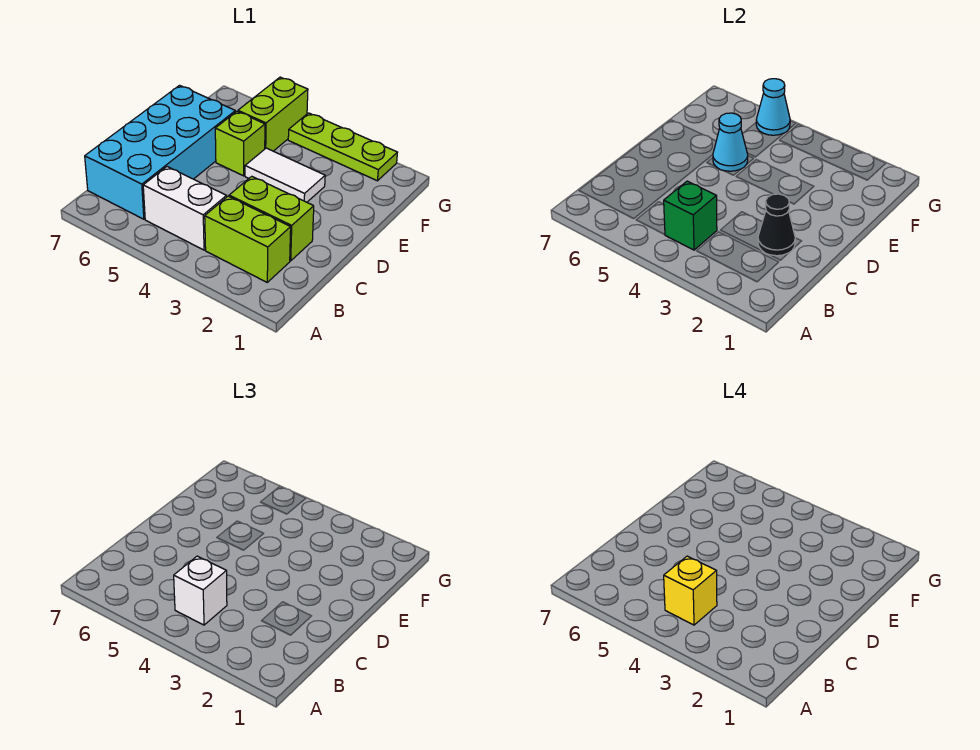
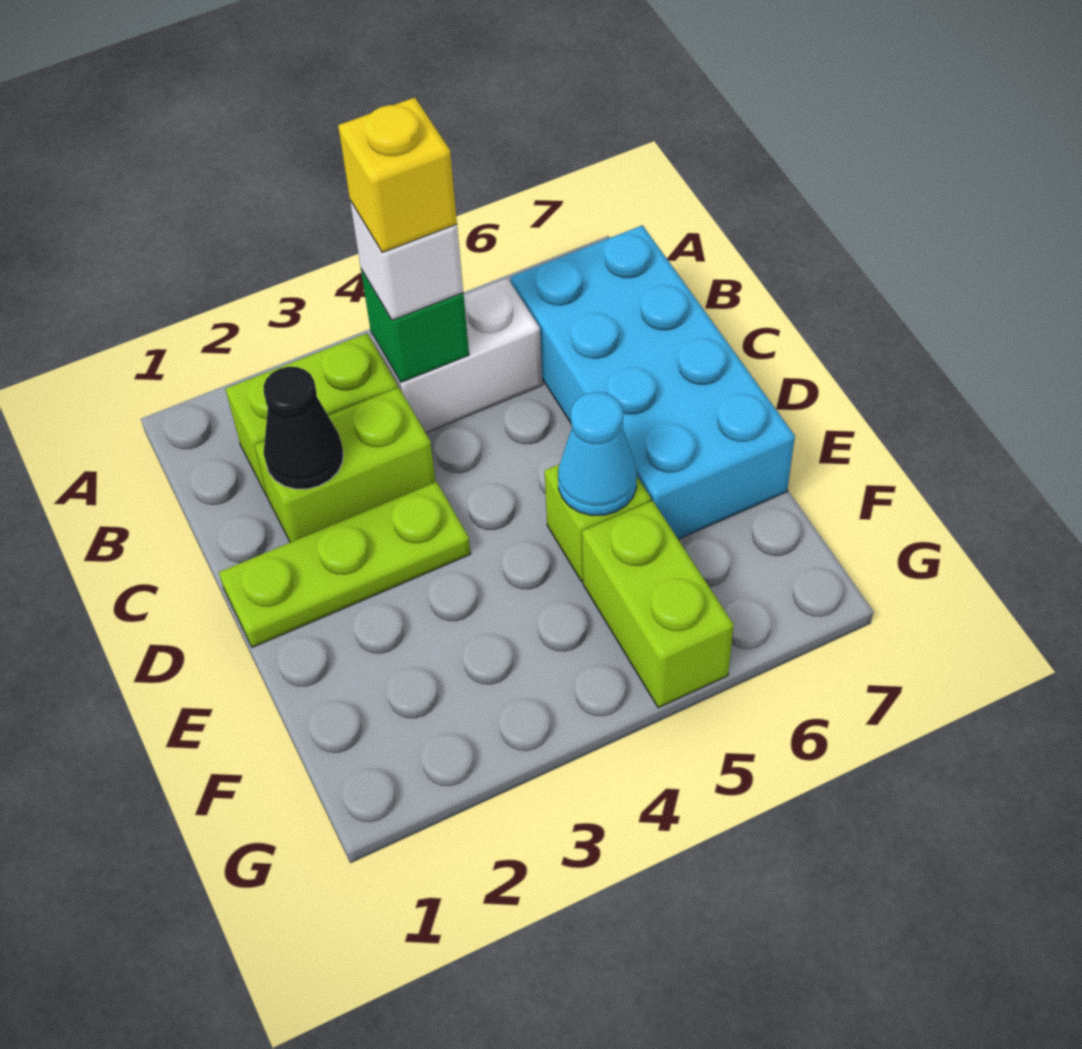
white 1x2 tile [245,148,325,202] -> none
lime 1x3 plate [288,113,398,181] -> lime 1x3 plate moved to [219,482,471,647]
cyan 1x1 cone [756,79,790,135] -> none

